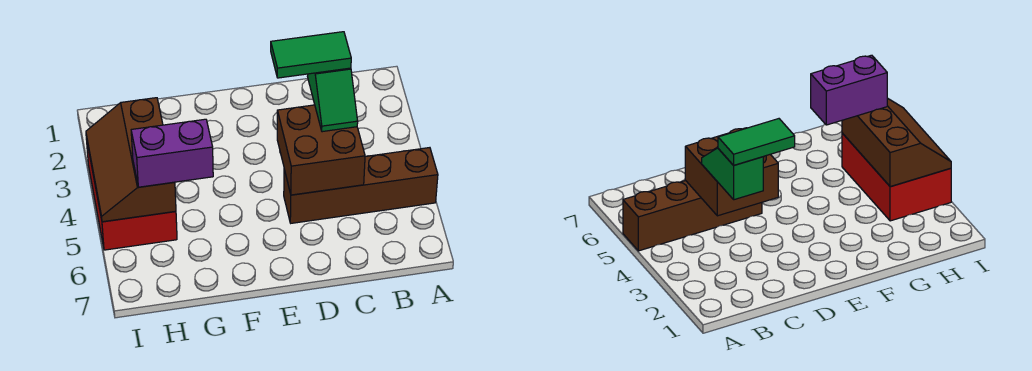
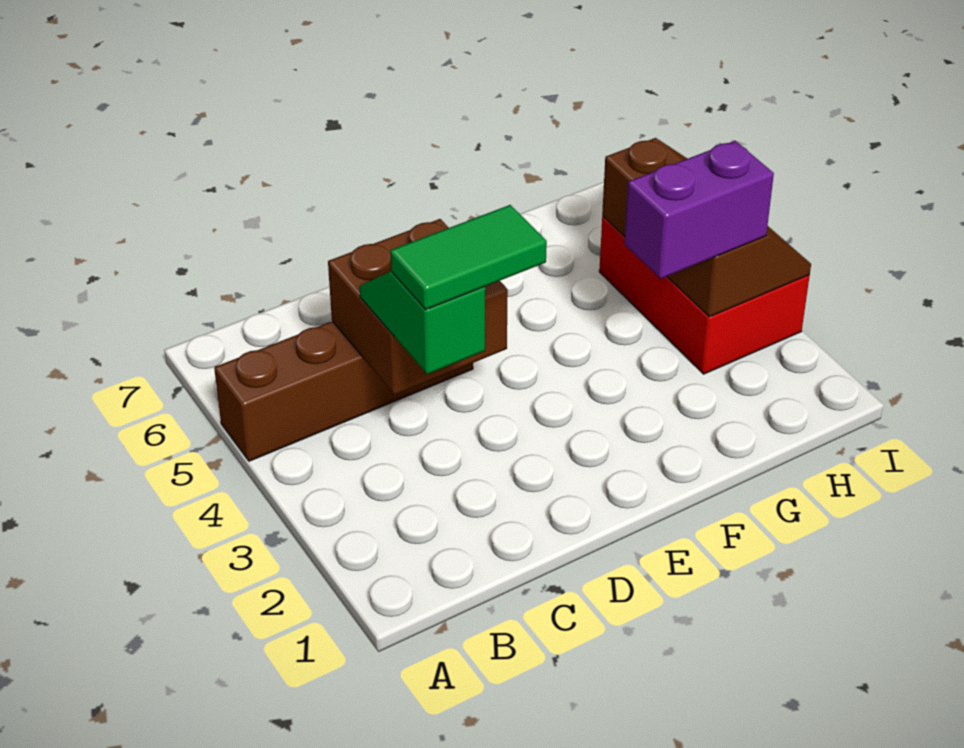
purple 1x2 brick [131,119,213,187] -> purple 1x2 brick moved to [624,141,774,279]

